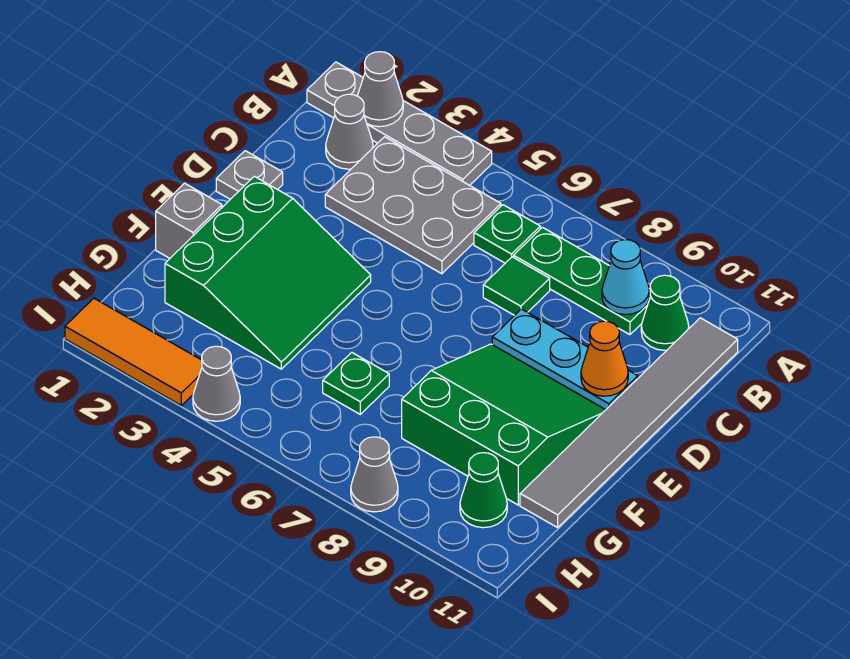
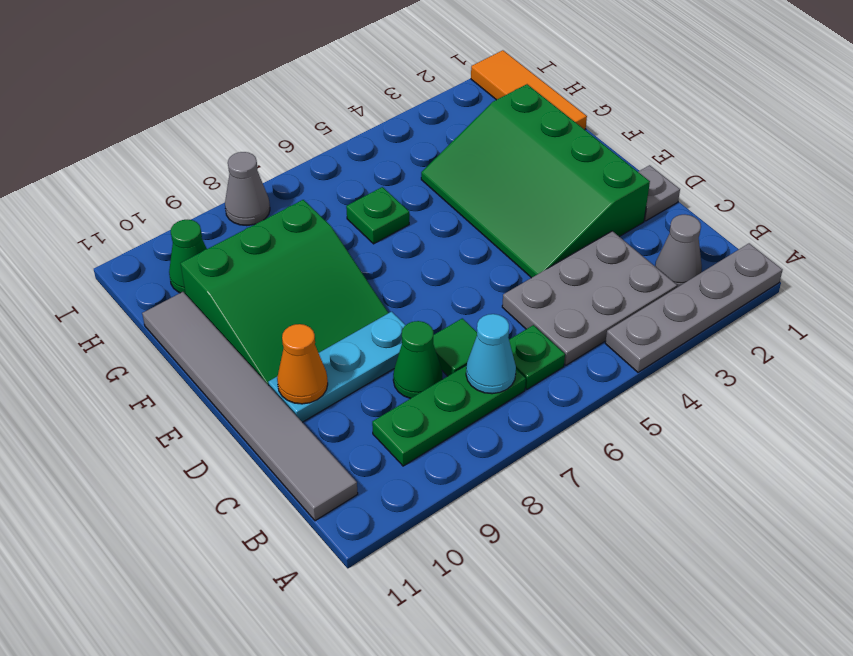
grey 1x1 cone [358,52,403,127] -> none
cyan 1x1 cone [602,240,649,315] -> cyan 1x1 cone moved to [466,314,516,394]
green 1x1 cone [641,275,689,350] -> green 1x1 cone moved to [393,321,442,399]
green 3x3 slope [165,176,371,369] -> green 3x4 slope [421,84,650,278]
grey 1x1 brick [156,183,222,258] -> none
orange 1x3 tile [65,298,202,406] -> orange 1x3 tile turned to [471,50,587,130]
grey 1x1 cone [193,346,240,421] -> none

